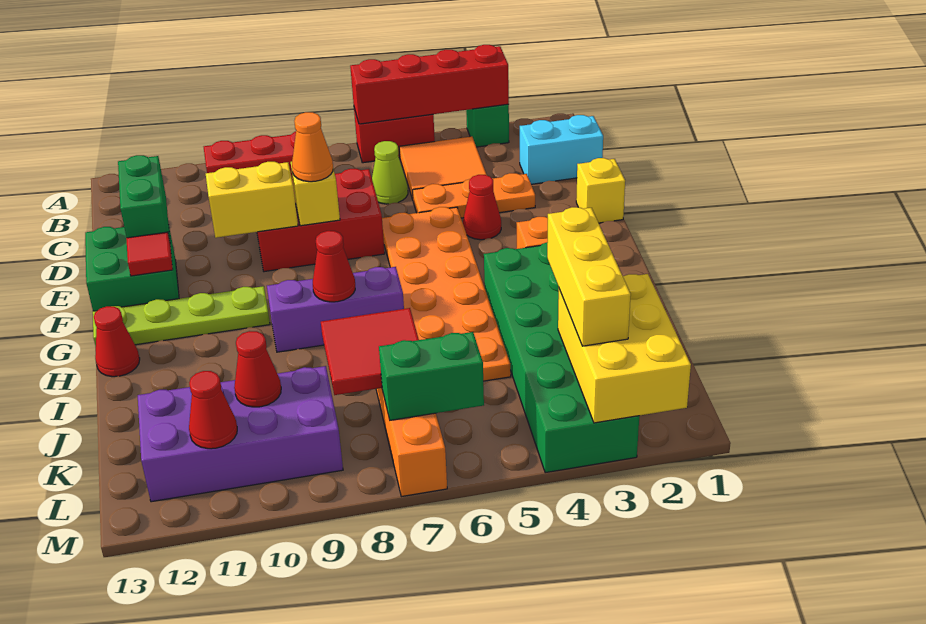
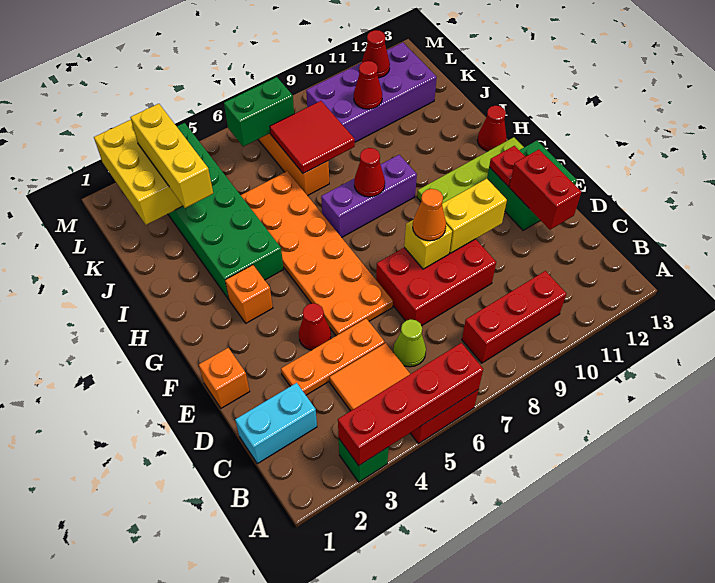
green 1x2 brick [118,155,170,240] -> red 1x2 brick [509,150,581,230]
yellow 1x1 brick [576,158,625,223] -> orange 1x1 brick [199,348,250,408]
red 1x1 tile [126,232,173,276] -> red 1x1 plate [489,146,525,186]

